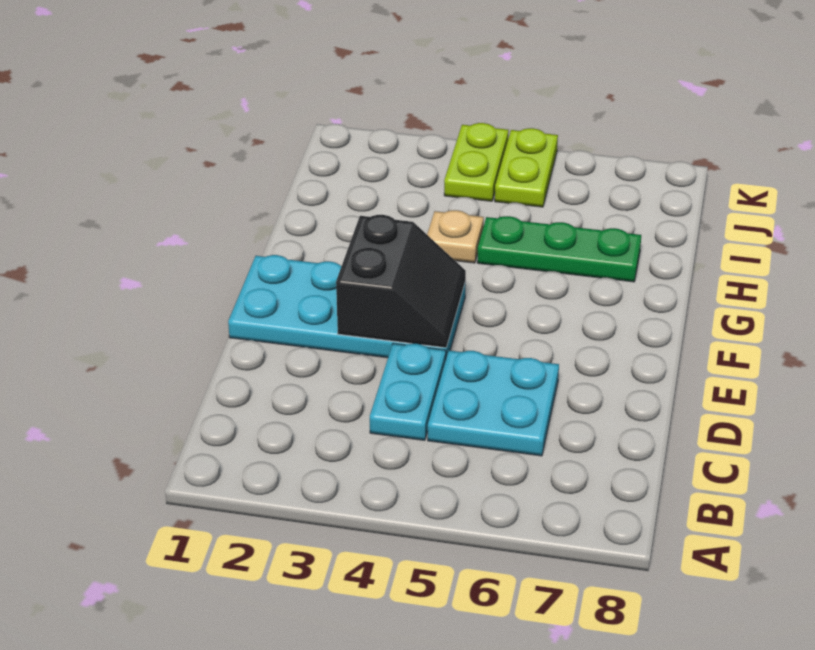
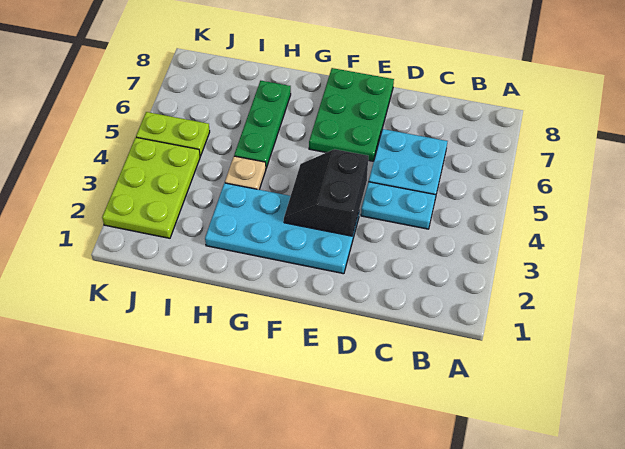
cyan 2x4 plate [228,255,466,358] -> cyan 2x4 plate turned to [205,183,359,274]
black 2x2 slope [336,215,466,348] -> black 2x2 slope turned to [284,149,368,236]
none -> green 2x3 plate [309,68,394,161]
lime 1x2 plate [444,123,509,201] -> lime 2x3 plate [102,137,200,238]

